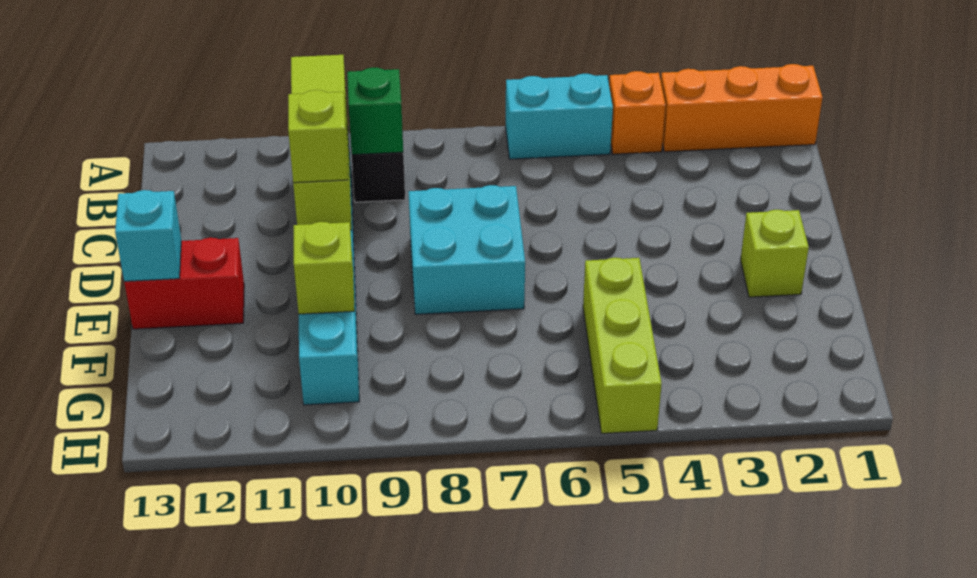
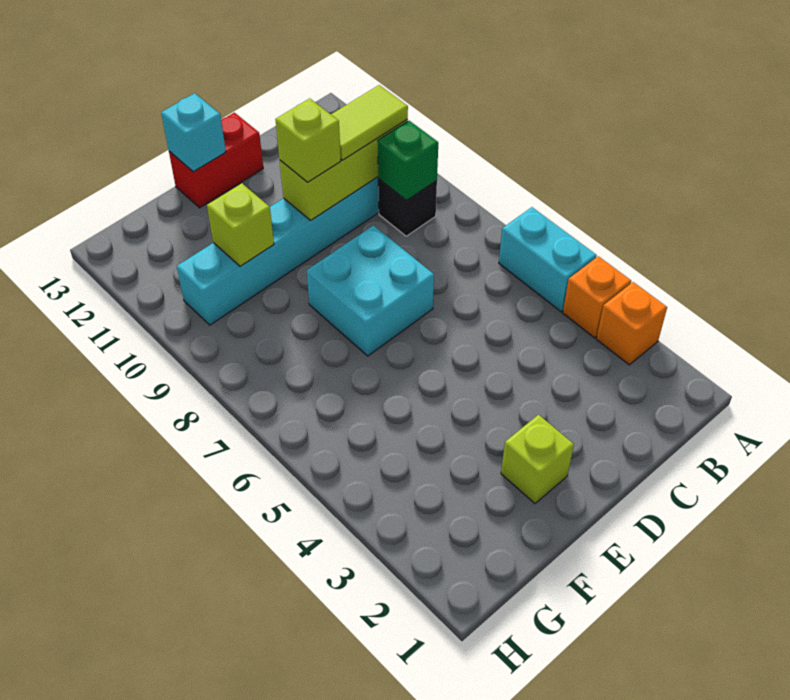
orange 1x3 brick [661,64,823,152] -> orange 1x1 brick [597,282,667,365]
red 1x2 brick [124,238,244,329] -> red 1x2 brick turned to [169,113,263,208]
lime 1x3 brick [583,258,662,433] -> none

